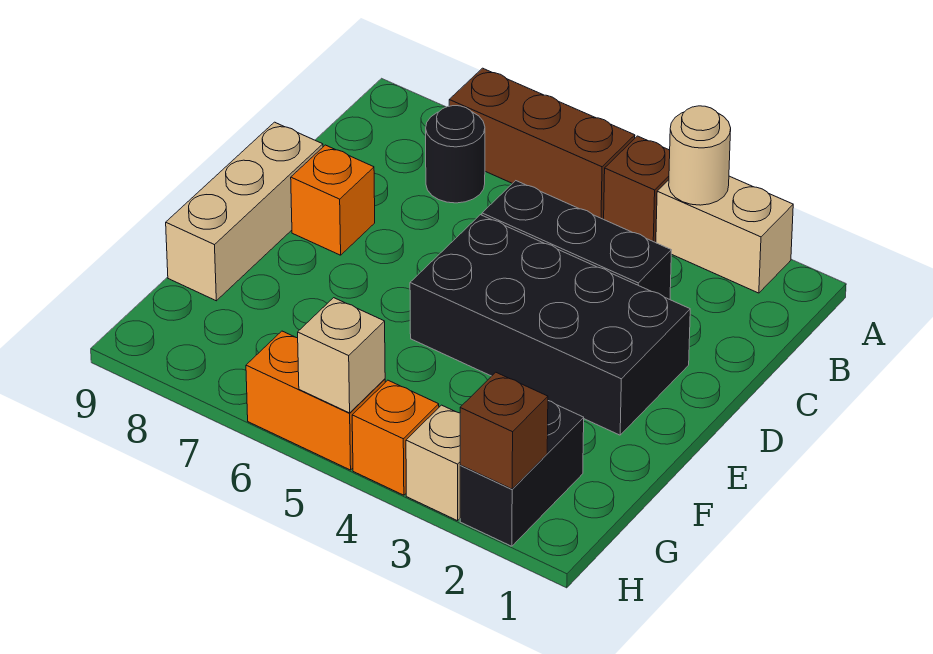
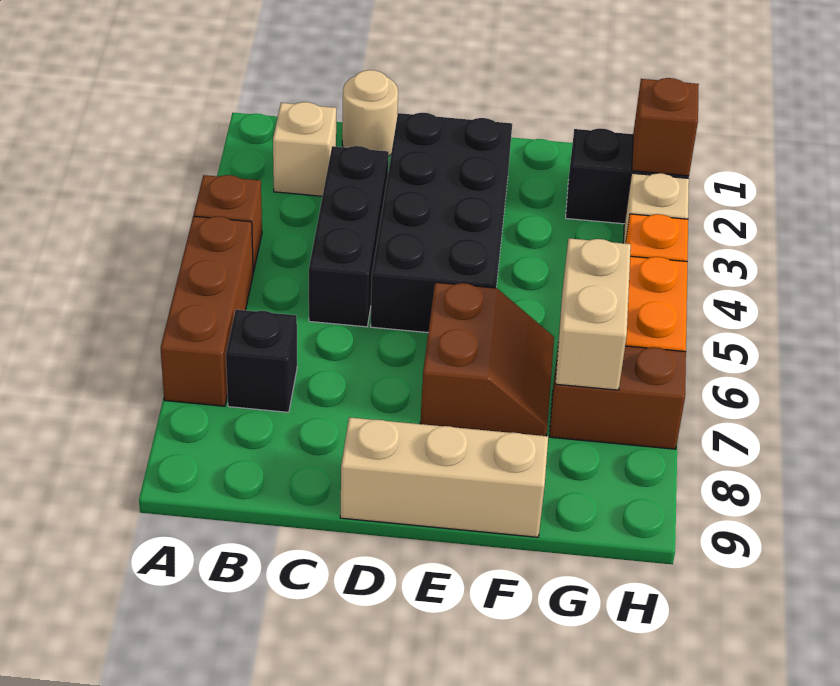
tan 1x2 brick [656,176,793,293] -> tan 1x2 brick moved to [555,238,631,390]
tan 1x1 round brick [669,106,731,205] -> tan 1x1 round brick moved to [342,70,398,156]
black 1x1 round brick [426,106,485,203] -> black 1x1 brick [226,310,297,412]
orange 1x1 brick [291,145,375,255] -> none
none -> brown 2x2 slope [420,282,554,436]
none -> brown 1x2 brick [549,346,686,449]
tan 1x1 brick [298,298,385,413] -> tan 1x1 brick moved to [273,102,336,196]

